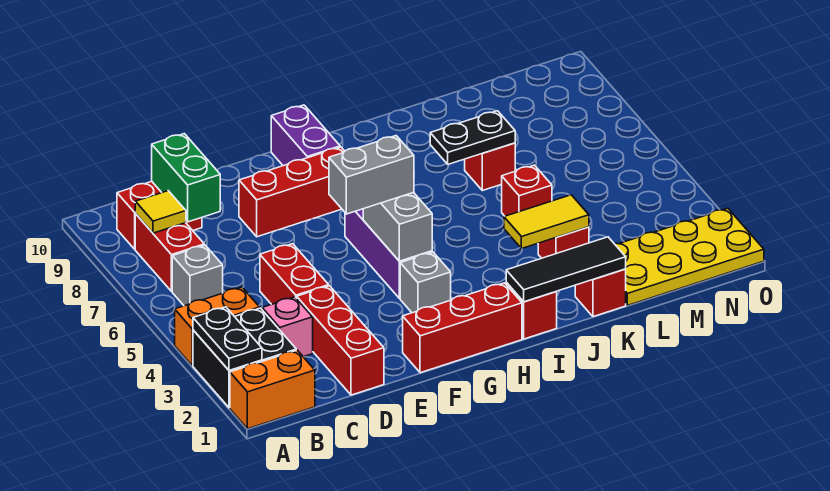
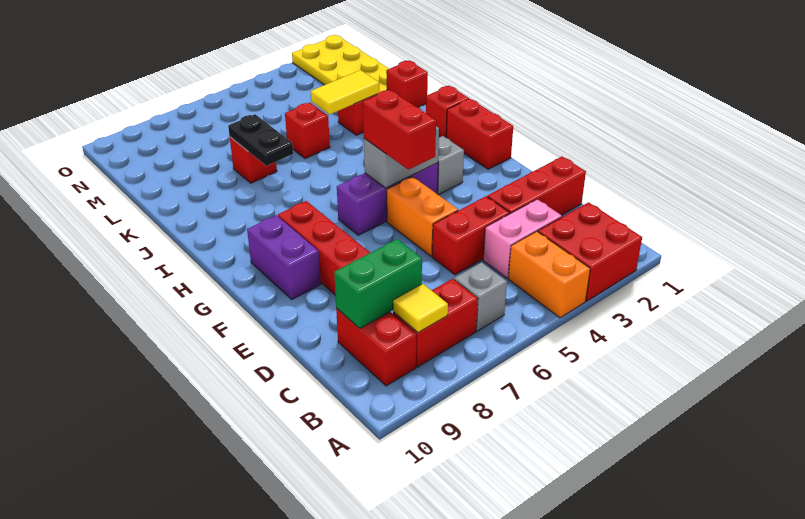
orange 1x2 brick [230,350,315,429] -> orange 1x2 brick moved to [387,177,458,256]
black 2x2 brick [193,308,296,408] -> red 2x2 brick [538,202,642,301]
black 1x2 plate [193,307,262,371] -> none
pink 1x1 brick [262,297,313,357] -> pink 1x2 brick [483,199,562,278]
red 1x3 brick [403,283,522,373] -> red 1x2 brick [446,99,513,169]
grey 1x2 brick [329,136,414,214] -> red 1x2 brick [363,90,436,170]
purple 1x2 brick [271,105,340,166] -> purple 1x2 brick turned to [247,215,321,299]
black 1x3 tile [506,237,626,302] -> none
yellow 1x2 tile [504,195,589,249] -> yellow 1x2 tile turned to [311,70,379,115]

